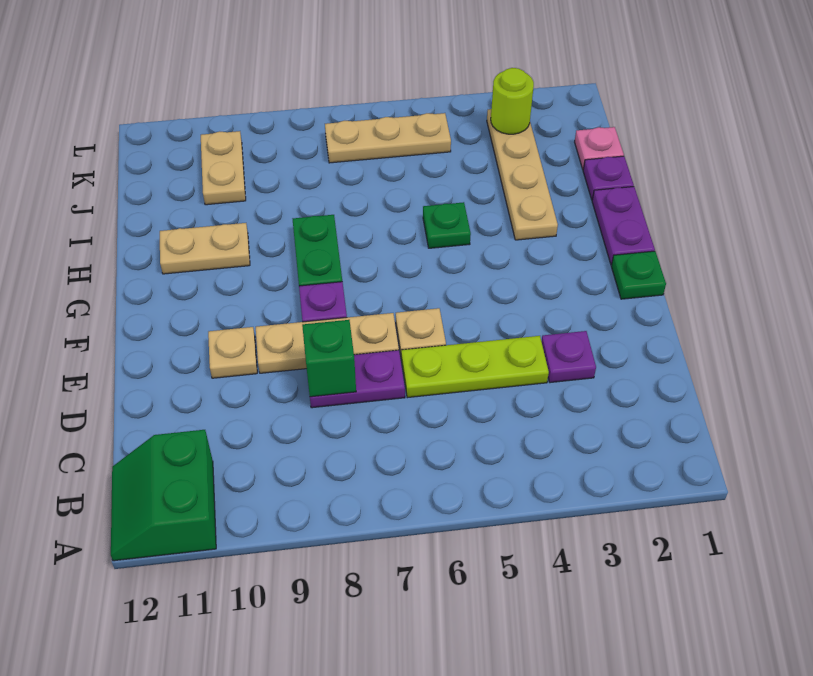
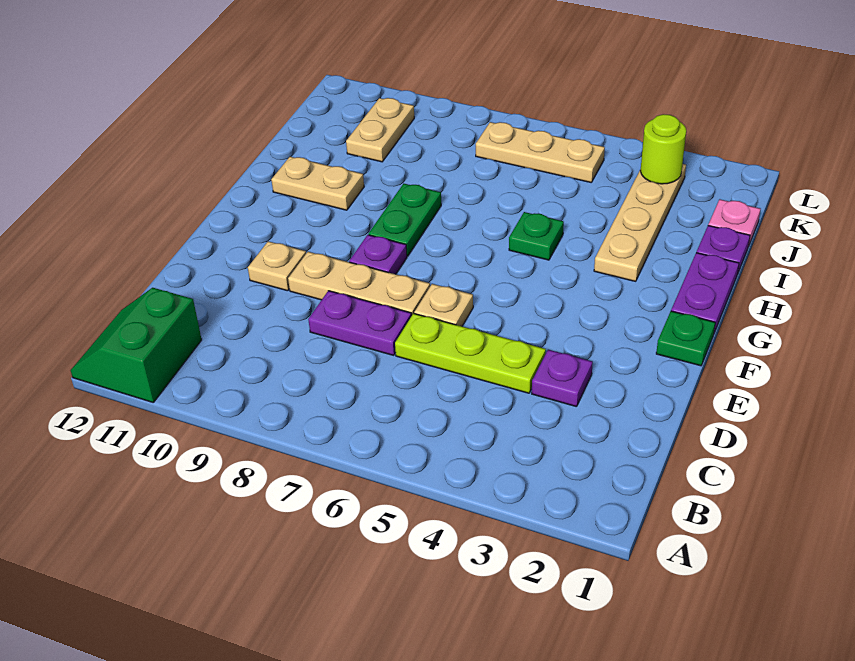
green 1x1 brick [302,320,356,397] -> none

